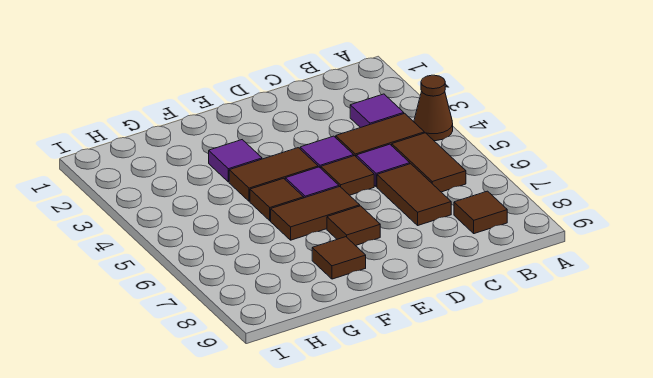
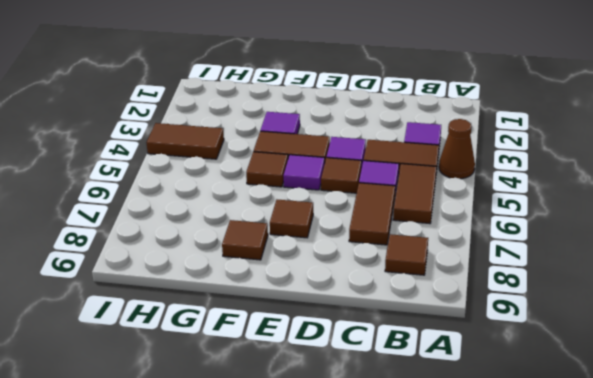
brown 1x2 tile [271,187,360,240] -> brown 1x2 tile moved to [146,123,224,159]

